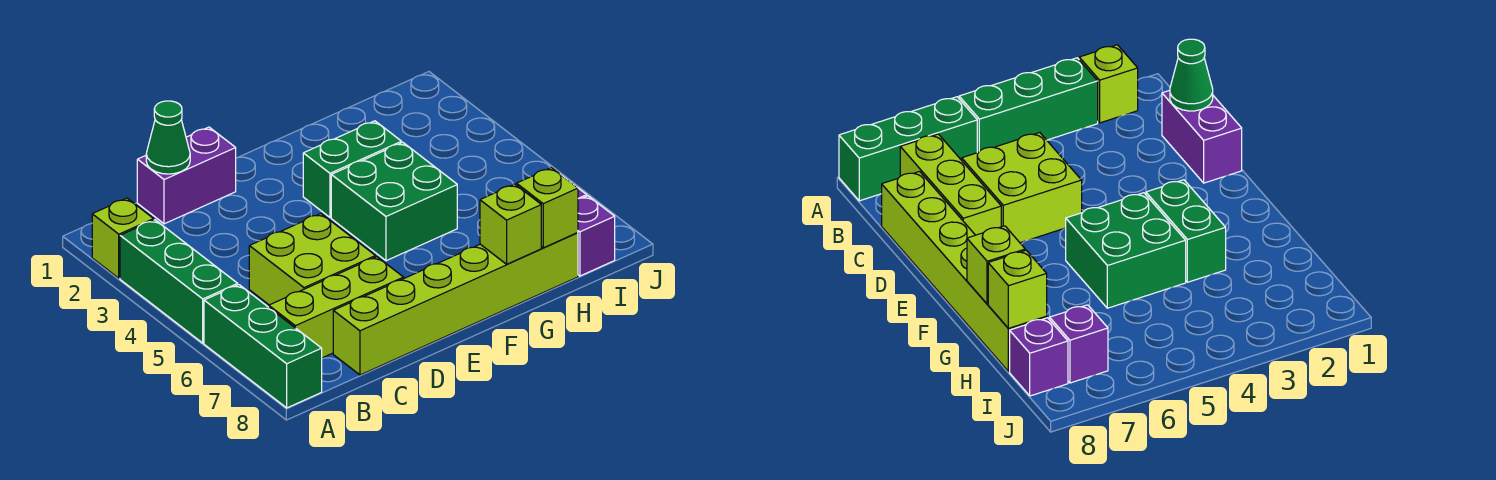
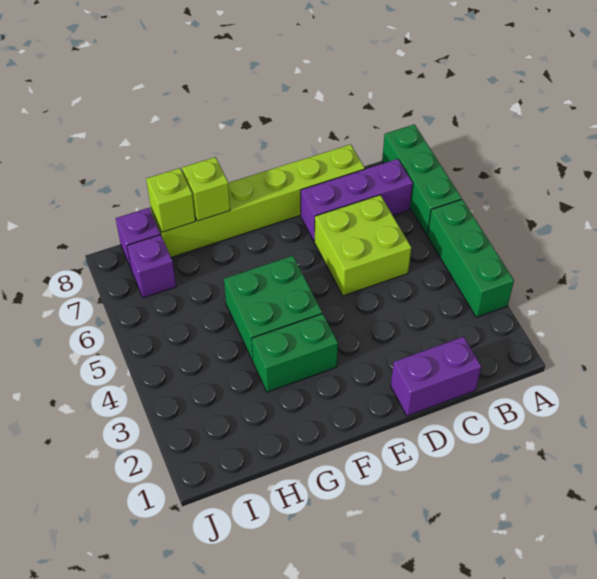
lime 1x1 brick [92,198,154,278] -> none
lime 1x3 brick [269,257,404,358] -> purple 1x3 brick [301,159,413,241]
green 1x1 cone [146,101,190,174] -> none

